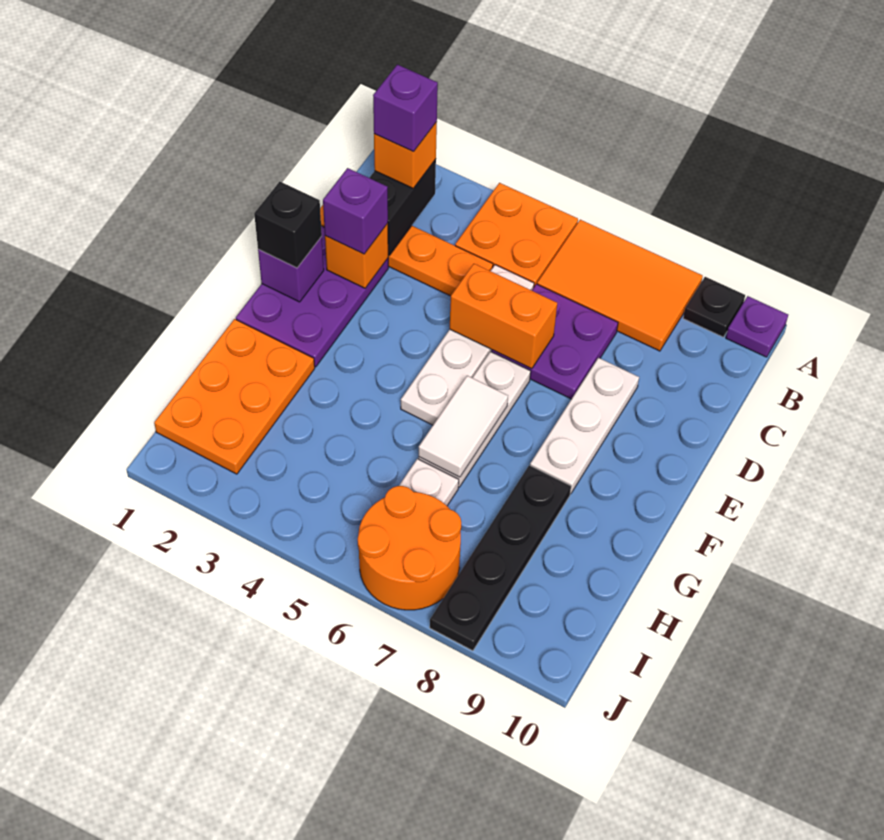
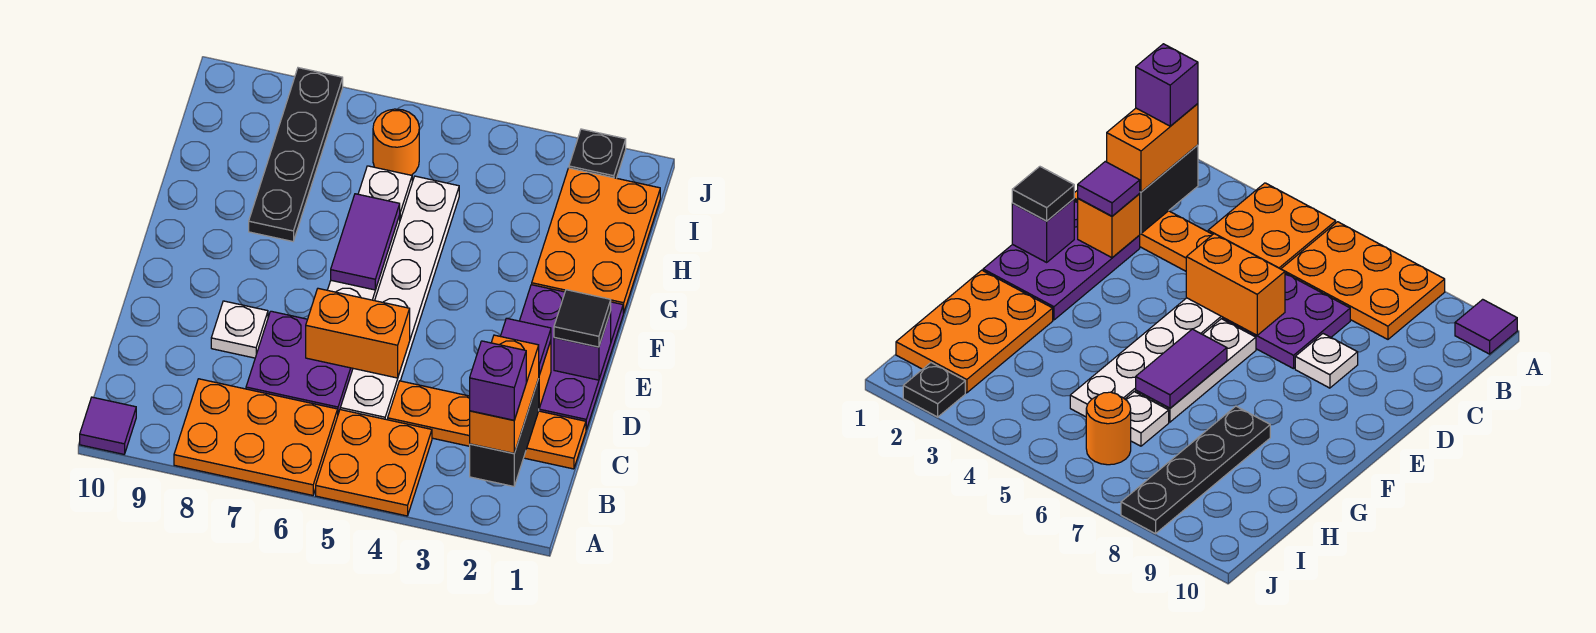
orange 2x3 tile [537,220,703,351] -> orange 2x3 plate [174,379,338,495]
black 1x1 plate [683,277,745,337] -> black 1x1 plate moved to [569,129,626,178]
purple 1x1 plate [726,296,788,357] -> purple 1x1 tile [80,397,136,454]
orange 1x1 brick [374,122,437,188] -> orange 1x2 brick [470,335,539,453]
white 1x4 plate [401,265,534,425] -> white 1x6 plate [340,176,459,420]
purple 1x1 brick [323,168,388,254] -> purple 1x1 tile [501,318,551,375]
white 1x3 plate [530,358,639,494] -> white 1x1 plate [211,301,268,358]
black 1x1 brick [254,182,322,268] -> black 1x1 tile [554,290,611,347]
white 1x2 tile [419,376,508,477] -> purple 1x2 tile [331,194,400,290]
orange 2x2 round brick [358,486,461,610] -> orange 1x1 round brick [373,109,419,175]

